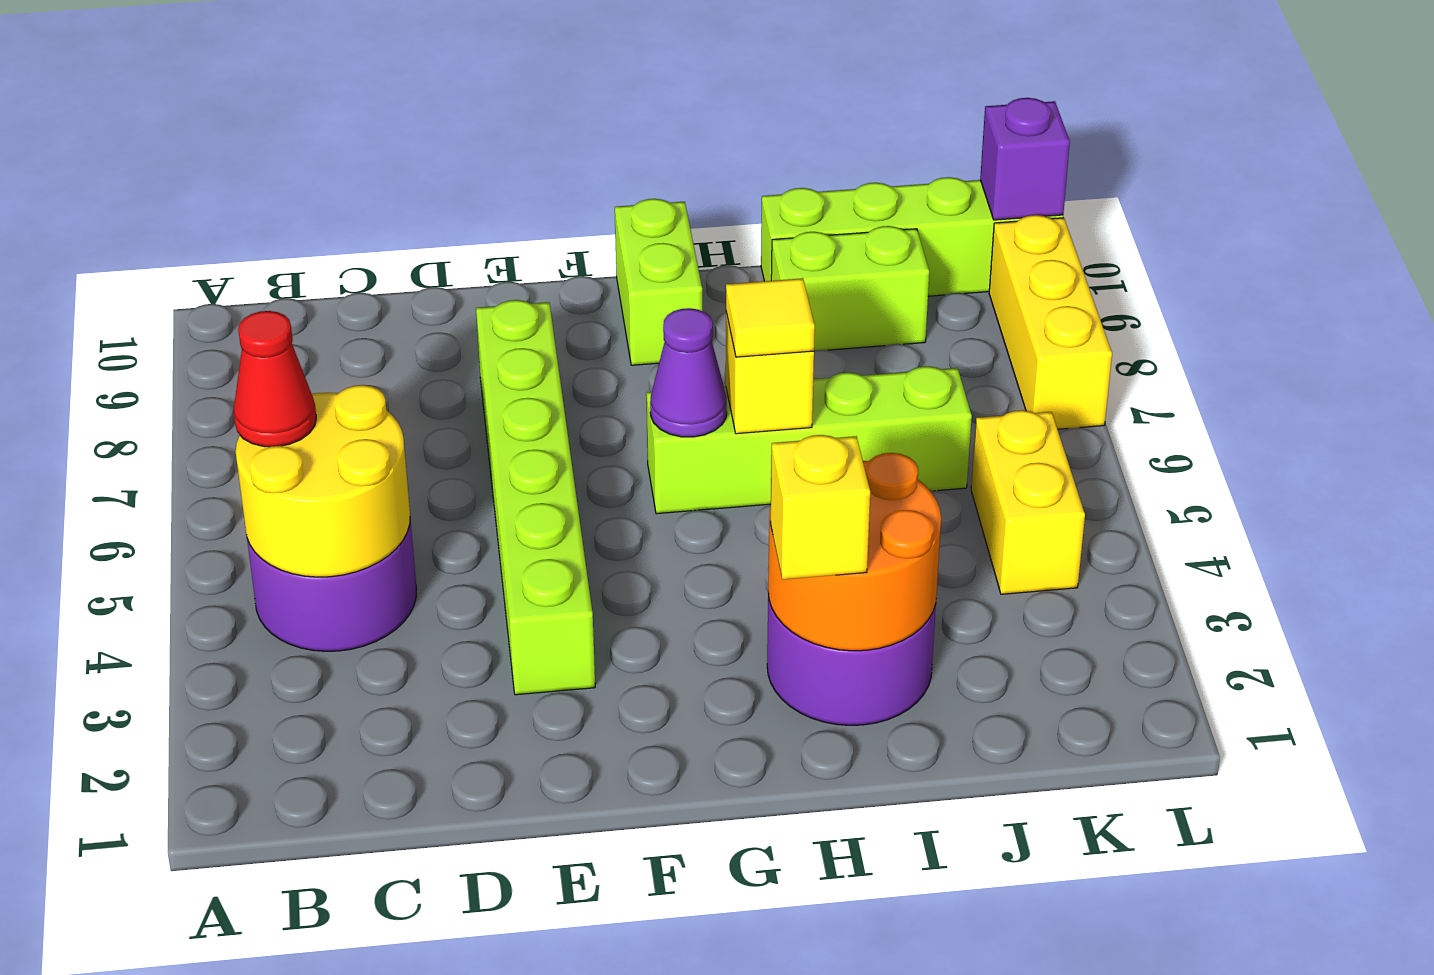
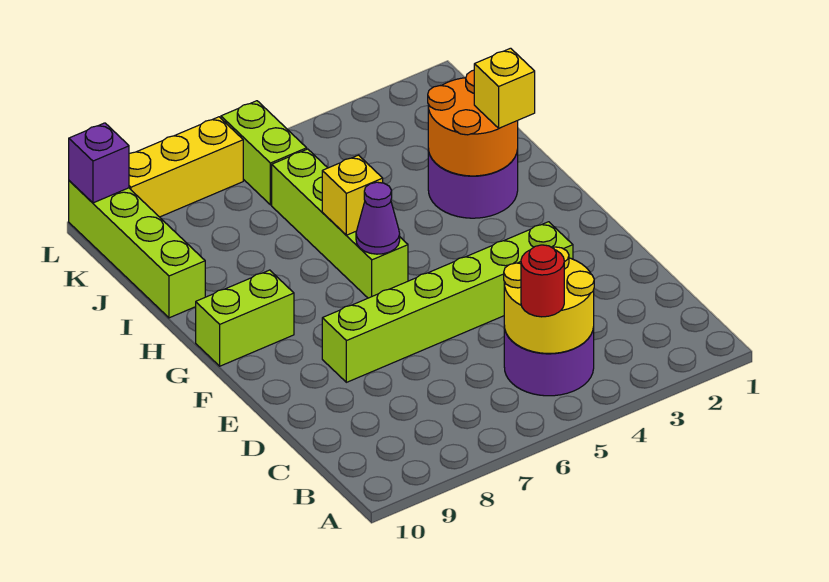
red 1x1 cone [233,311,316,447] -> red 1x1 round brick [521,245,564,317]
yellow 1x1 tile [726,278,815,357] -> none
lime 1x2 brick [771,226,929,350] -> lime 1x2 brick moved to [221,101,307,205]
yellow 1x2 brick [971,410,1085,594] -> none

